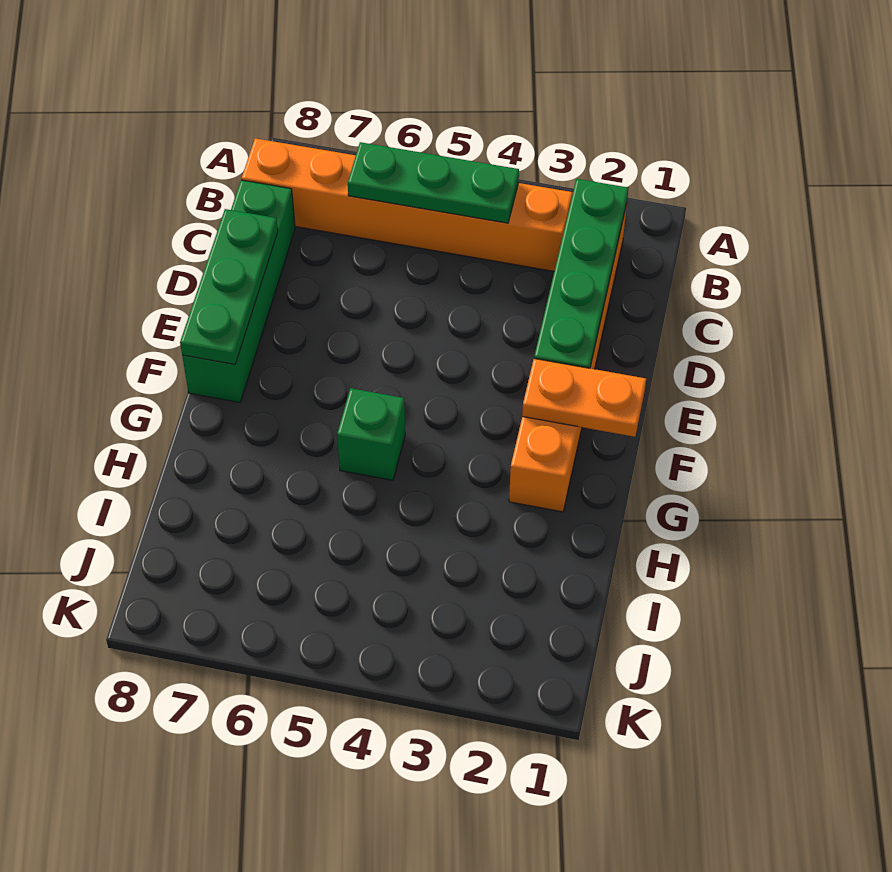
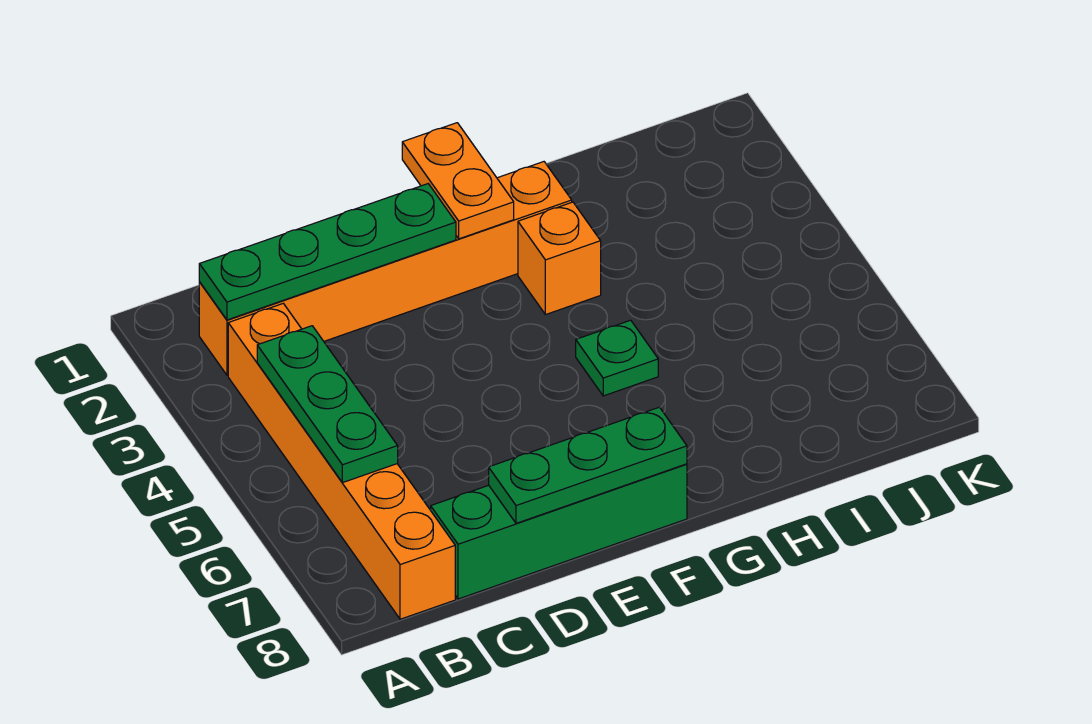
none -> orange 1x1 brick [518,202,601,315]
green 1x1 brick [337,388,405,480] -> green 1x1 plate [576,320,658,396]

